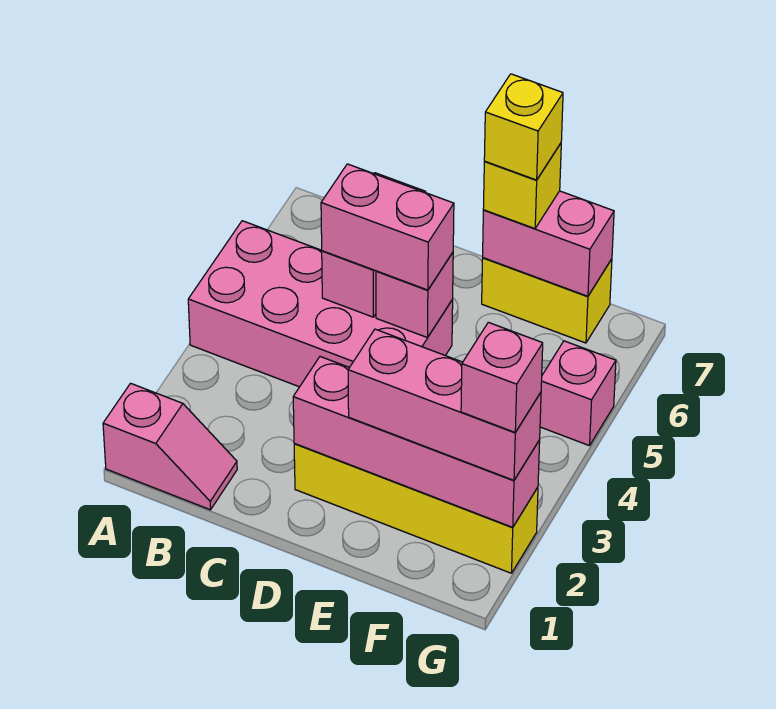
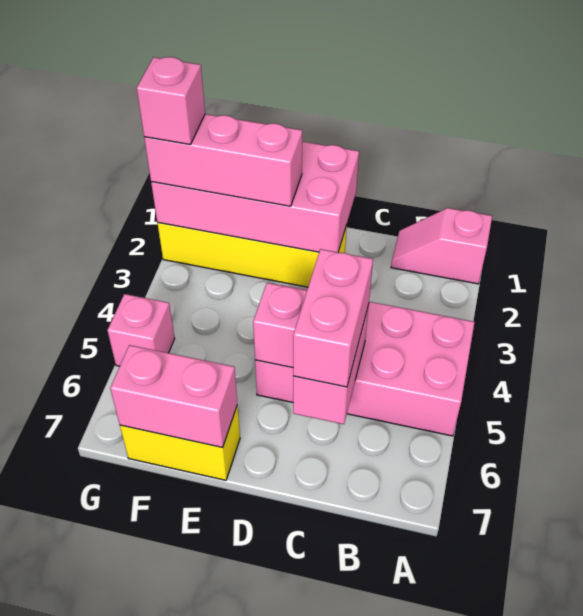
pink 1x2 brick [321,164,454,290] -> pink 1x2 brick turned to [293,249,373,387]
pink 1x4 brick [293,357,540,527] -> pink 2x4 brick [151,142,359,252]
yellow 1x1 brick [483,143,561,229] -> none
yellow 1x1 brick [484,74,563,180] -> none

